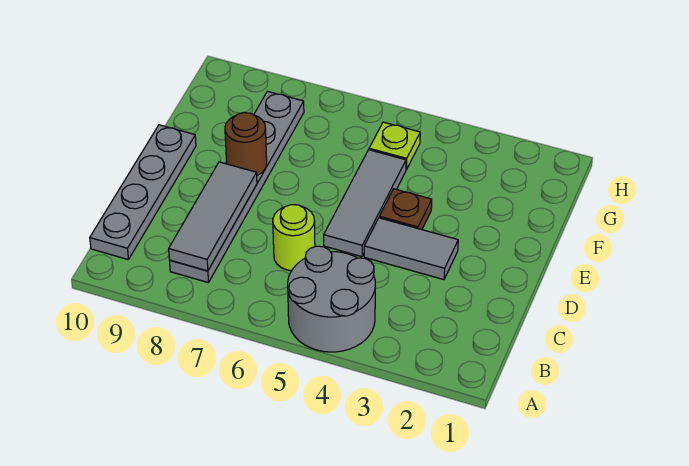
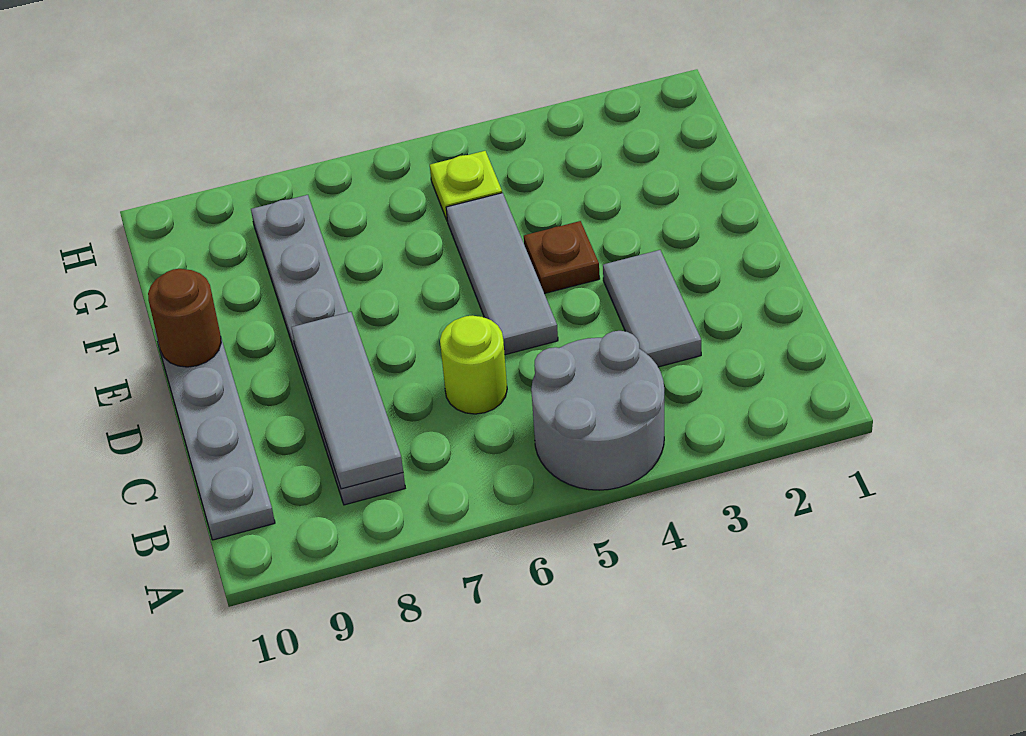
grey 1x2 tile [364,218,458,280] -> grey 1x2 tile turned to [603,250,701,367]
brown 1x1 round brick [225,113,267,176] -> brown 1x1 round brick moved to [148,269,221,367]

